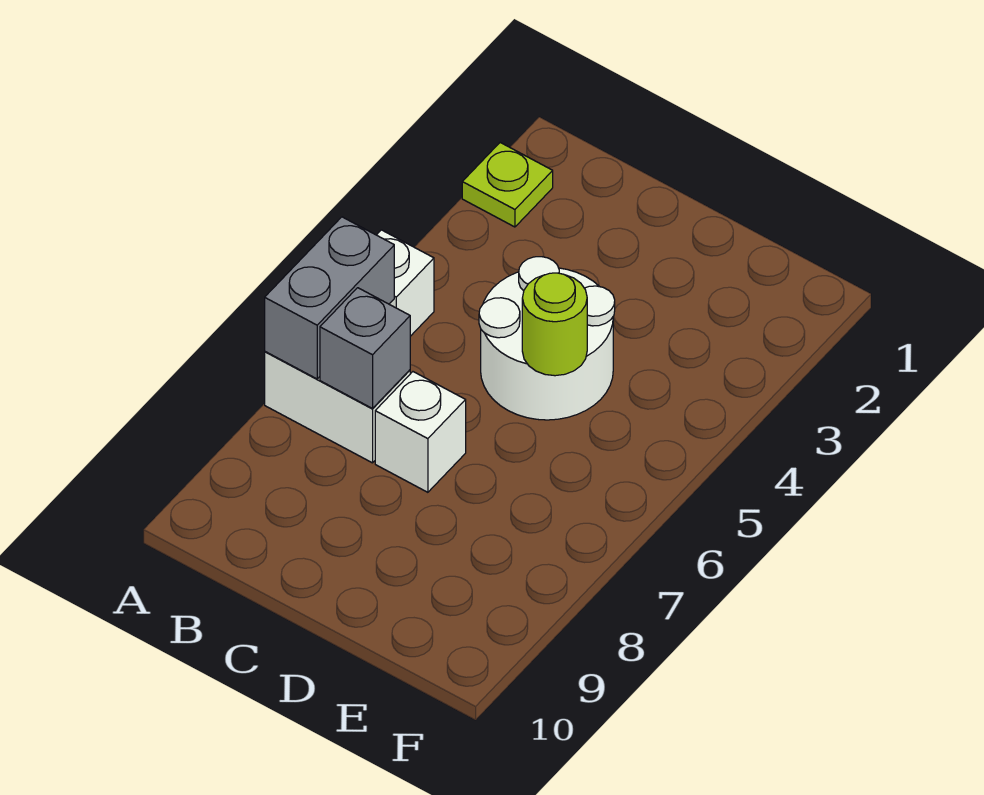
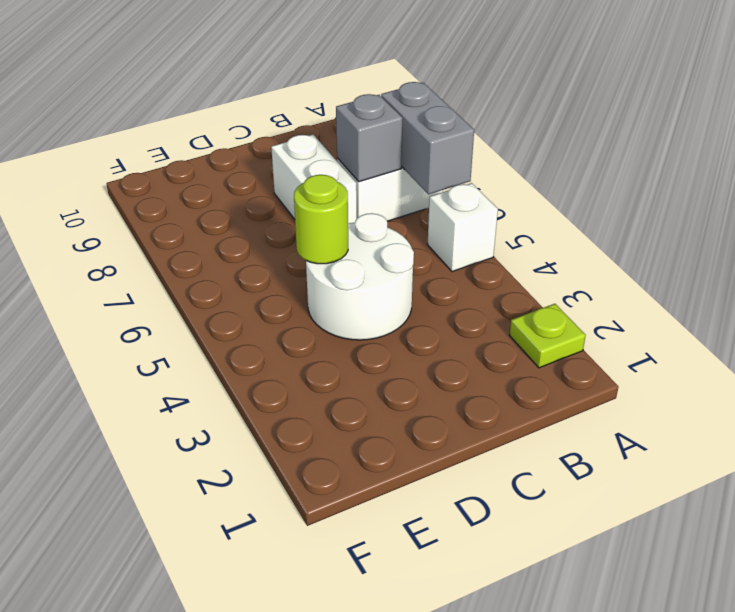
white 1x1 brick [375,372,466,492] -> white 1x2 brick [271,135,357,223]

